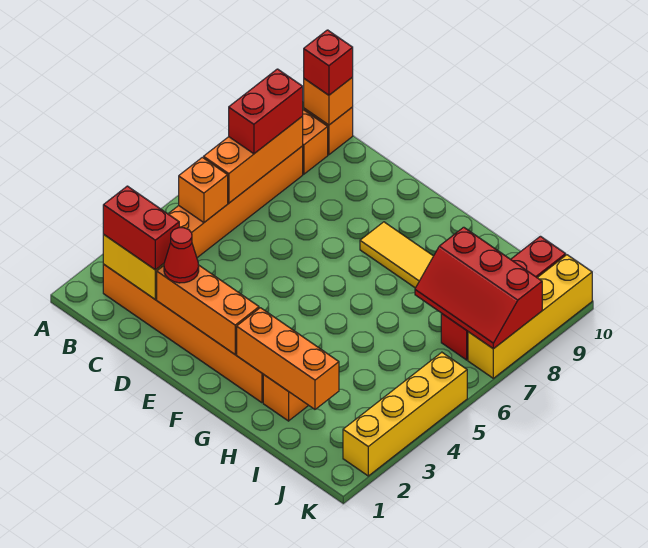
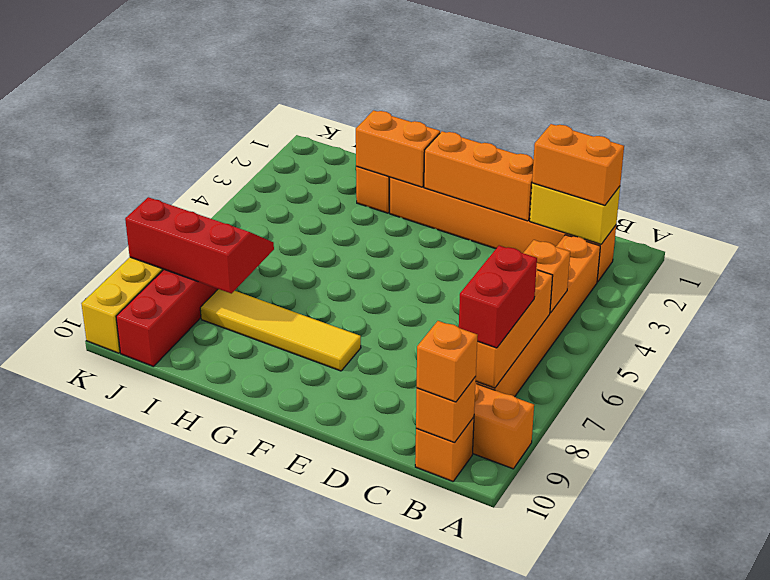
red 1x2 brick [103,186,179,270] -> orange 1x2 brick [532,124,624,206]
red 1x1 brick [304,30,353,95] -> orange 1x1 brick [417,321,478,402]
red 1x1 cone [164,228,199,283] -> none
orange 1x3 brick [237,308,339,409] -> orange 1x2 brick [356,110,440,187]
yellow 1x4 brick [343,352,467,476] -> none

